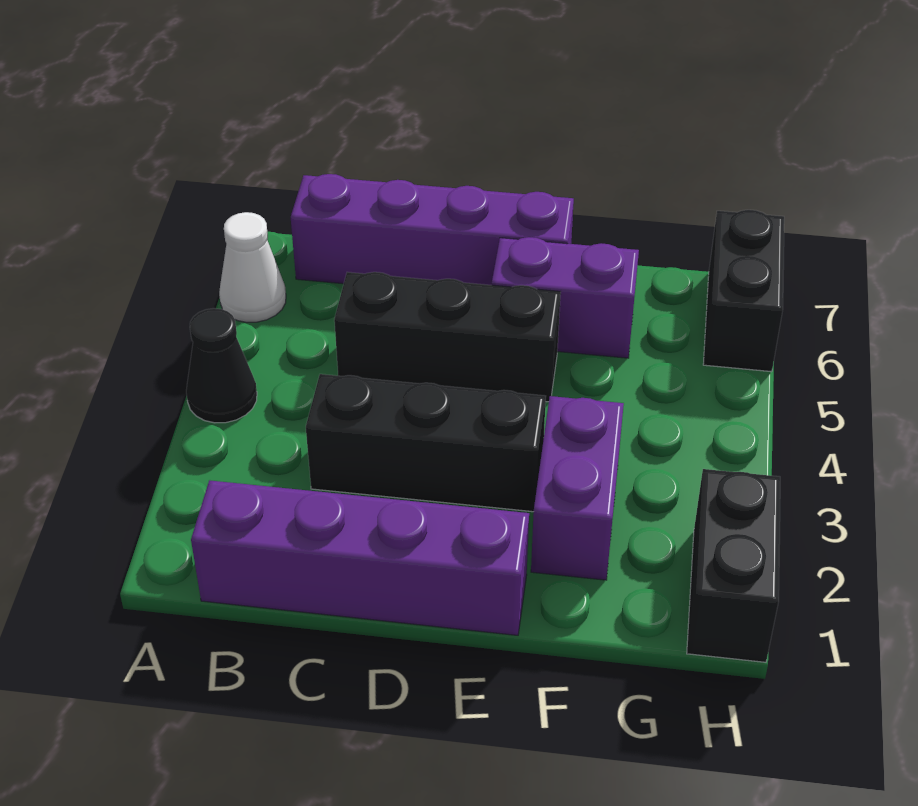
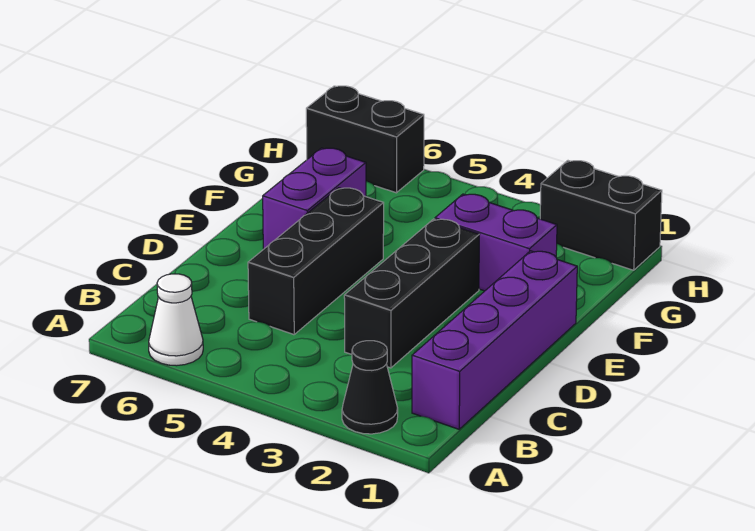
black 1x1 cone [186,308,257,423] -> black 1x1 cone moved to [342,341,398,434]
purple 1x4 brick [291,174,574,285] -> none

